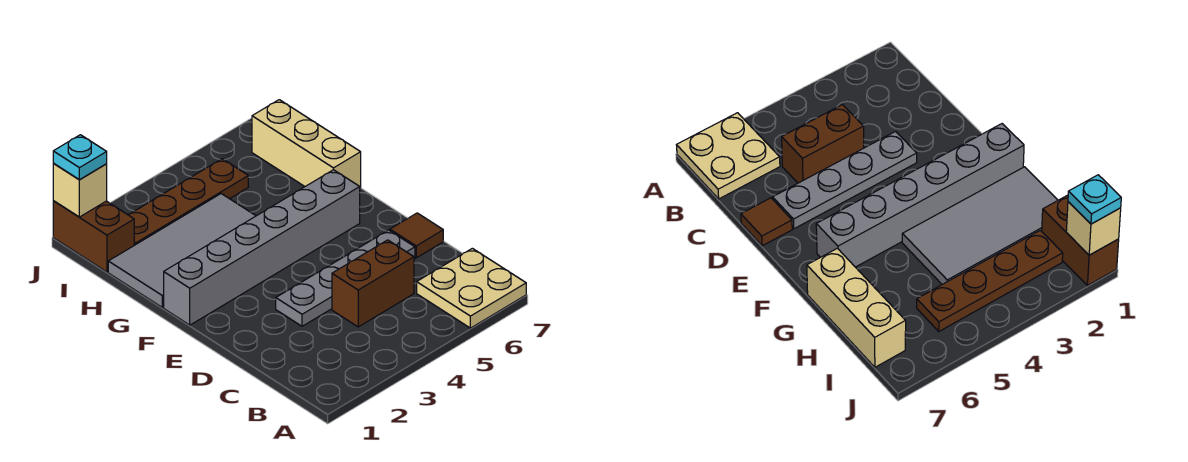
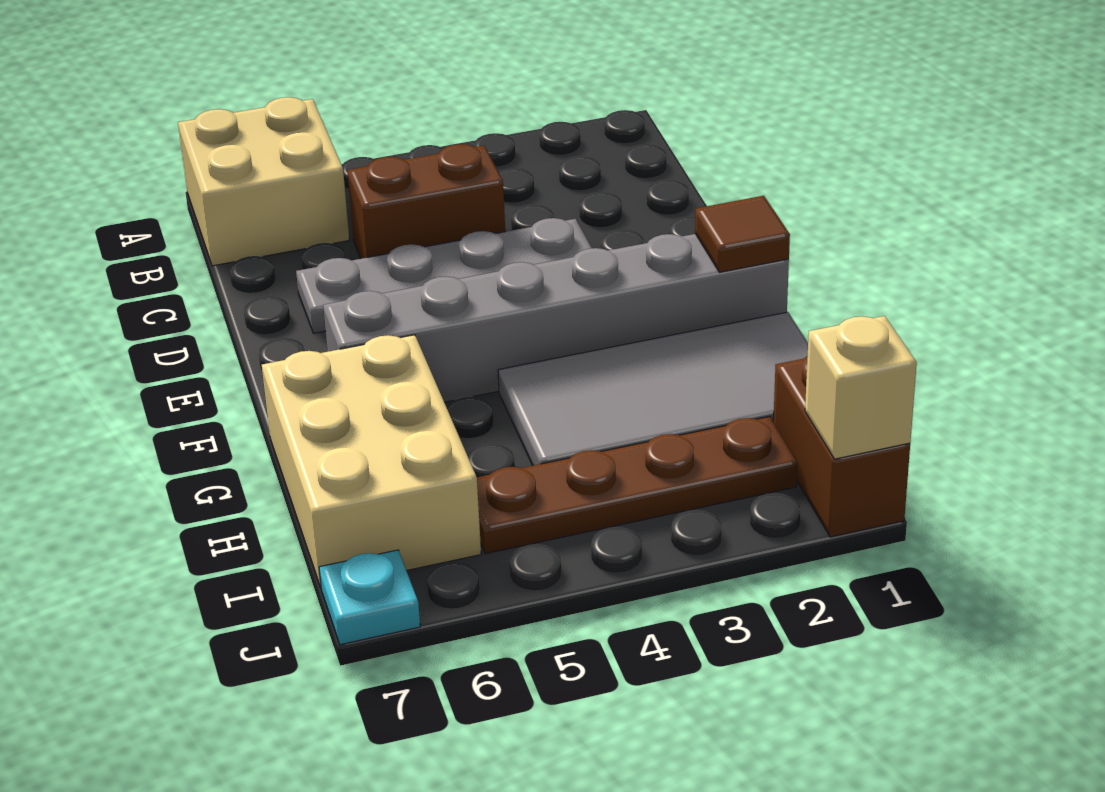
tan 2x2 plate [417,248,526,328] -> tan 2x2 brick [178,97,349,266]
brown 1x1 tile [390,213,443,258] -> brown 1x1 tile moved to [695,196,790,272]
tan 1x3 brick [252,100,361,189] -> tan 2x3 brick [262,335,481,587]
cyan 1x1 plate [53,135,107,180] -> cyan 1x1 plate moved to [319,550,420,645]

